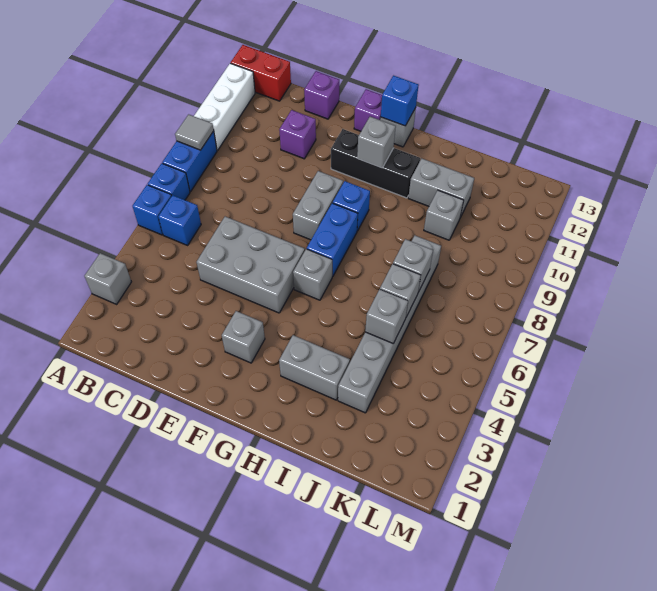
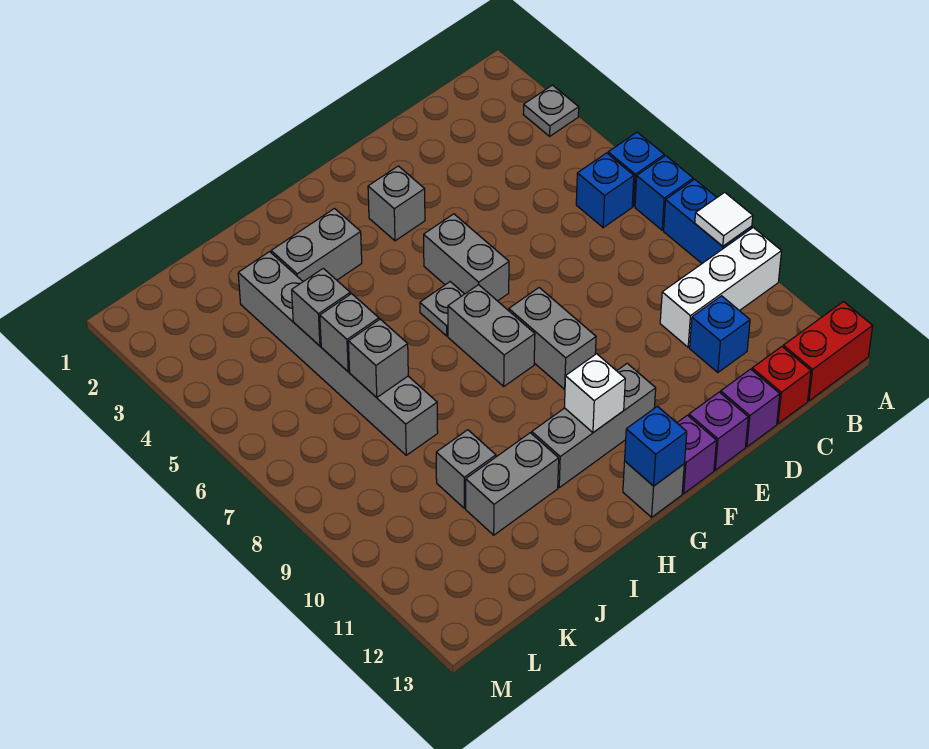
grey 1x1 brick [85,253,131,304] -> grey 1x1 plate [523,85,579,136]
grey 1x1 tile [175,114,214,150] -> white 1x1 tile [695,192,753,246]
white 1x3 brick [194,63,255,150] -> white 1x3 brick turned to [660,228,782,347]
none -> red 1x1 brick [752,347,811,424]
grey 2x3 brick [197,217,305,313] -> grey 1x2 brick [424,214,509,301]
purple 1x1 brick [279,110,316,159] -> purple 1x1 brick moved to [689,392,748,470]
black 1x3 brick [331,129,420,198] -> grey 1x3 brick [532,363,656,487]
grey 1x1 brick [293,249,332,300] -> grey 1x1 plate [420,282,464,336]
blue 1x2 brick [307,203,358,277] -> grey 1x2 brick [448,285,535,386]
blue 1x1 brick [333,181,370,231] -> blue 1x1 brick moved to [690,296,750,373]
grey 1x1 brick [357,117,396,168] -> white 1x1 brick [564,354,625,432]

